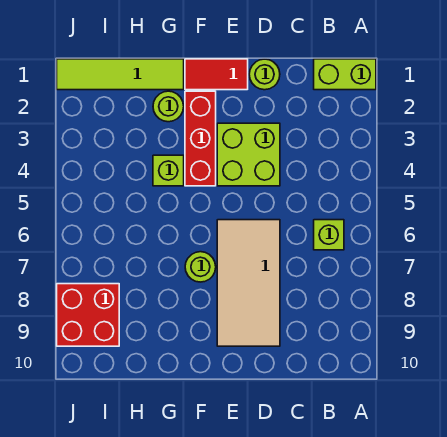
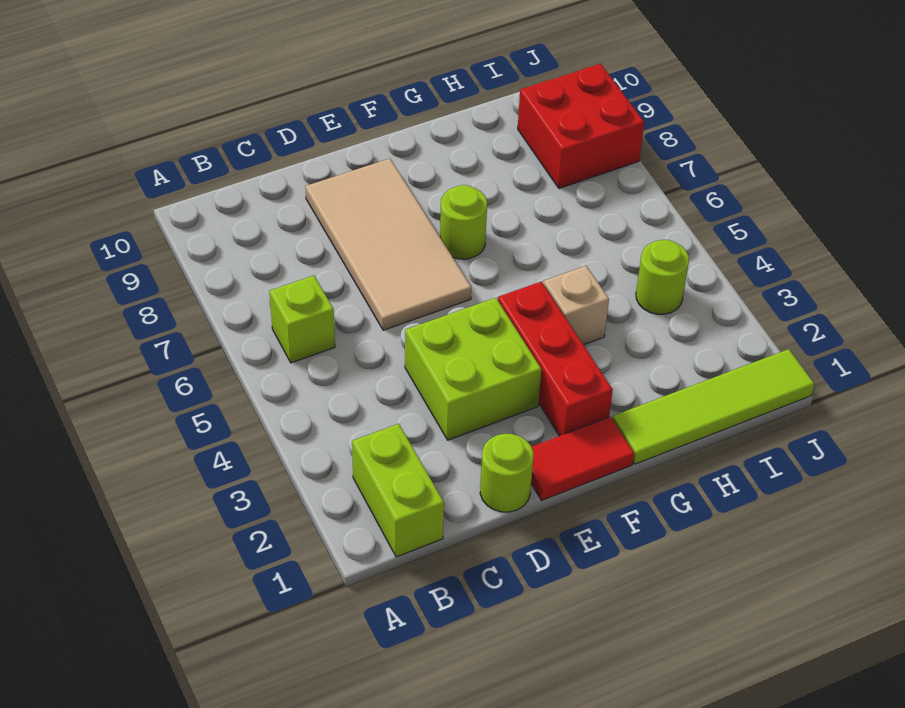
lime 1x2 brick [314,59,376,90] -> lime 1x2 brick turned to [352,424,444,557]
lime 1x1 round brick [153,91,184,122] -> lime 1x1 round brick moved to [636,239,689,314]
lime 1x1 brick [153,155,184,186] -> tan 1x1 brick [543,266,609,345]

